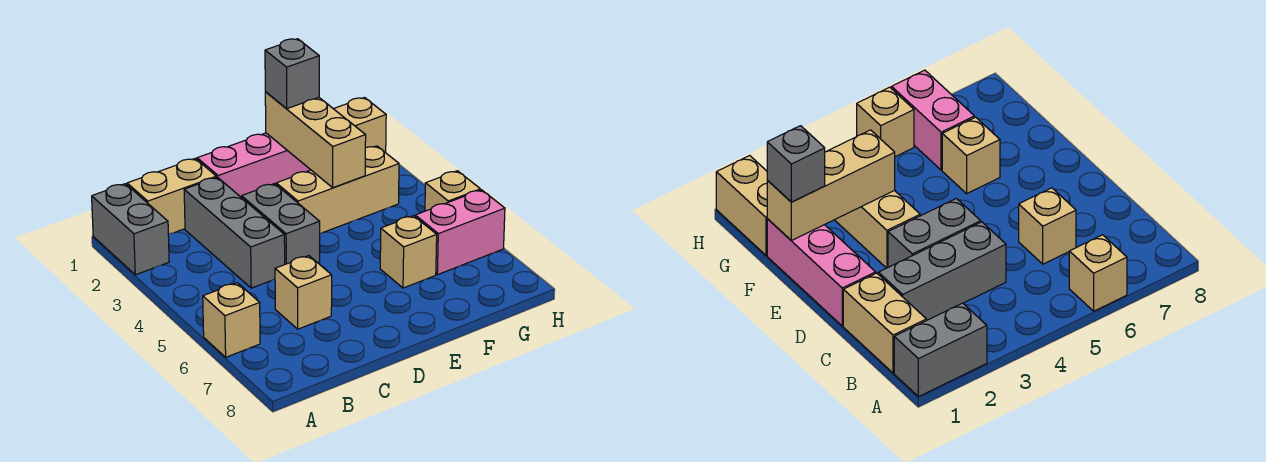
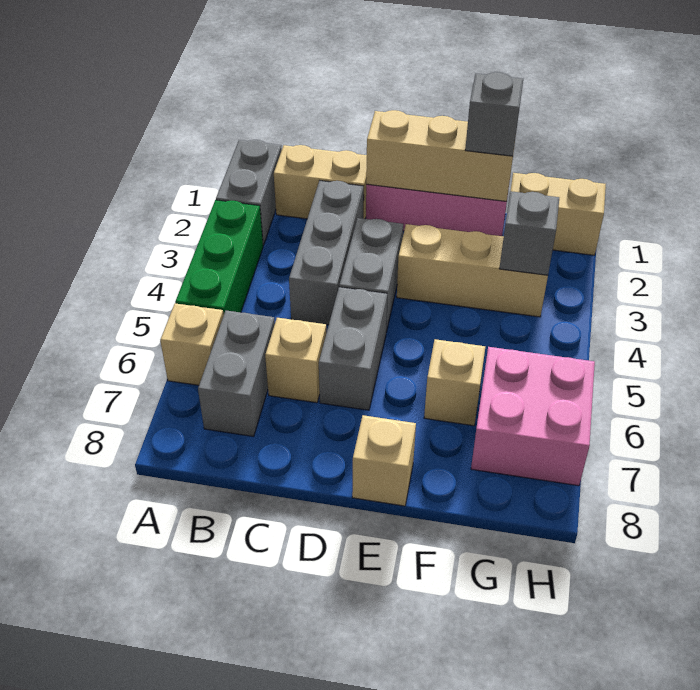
none -> green 1x3 brick [175,200,263,314]
none -> grey 1x2 brick [198,311,275,436]
none -> grey 1x2 brick [319,287,387,410]
tan 1x3 brick [265,92,366,188] -> tan 1x3 brick turned to [366,110,516,201]
none -> grey 1x1 brick [499,191,559,275]
pink 1x2 brick [415,190,505,275] -> pink 2x2 brick [471,347,595,486]
tan 1x1 brick [425,171,480,211] -> tan 1x1 brick moved to [352,415,416,506]

